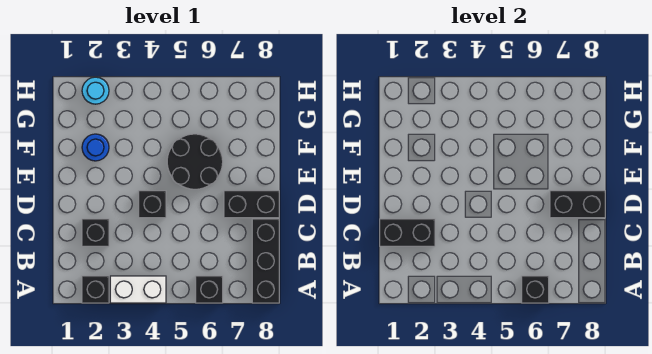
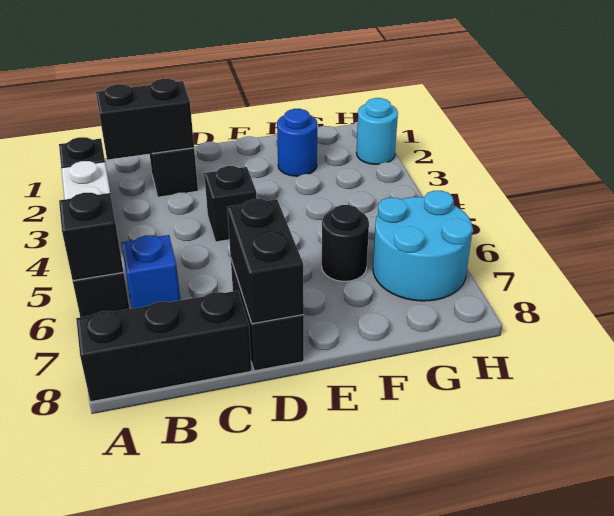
none -> blue 1x1 brick [121,235,180,309]
black 1x2 brick [380,219,435,246] -> black 1x2 brick turned to [96,79,194,160]
black 2x2 round brick [167,134,223,189] -> black 1x1 round brick [322,205,369,281]
none -> cyan 2x2 round brick [373,191,473,301]

